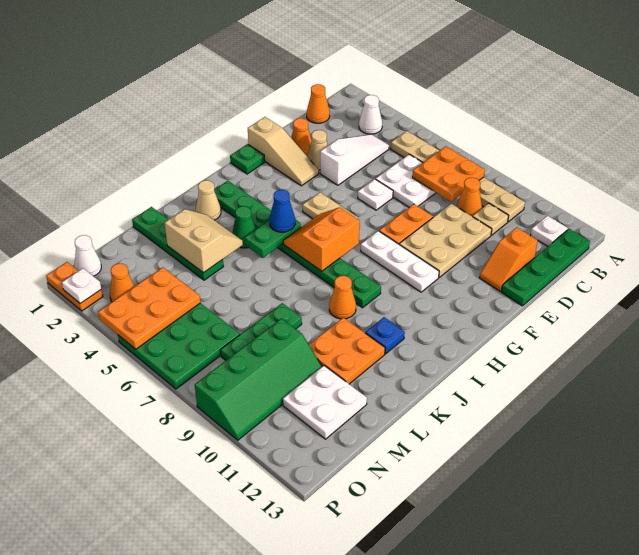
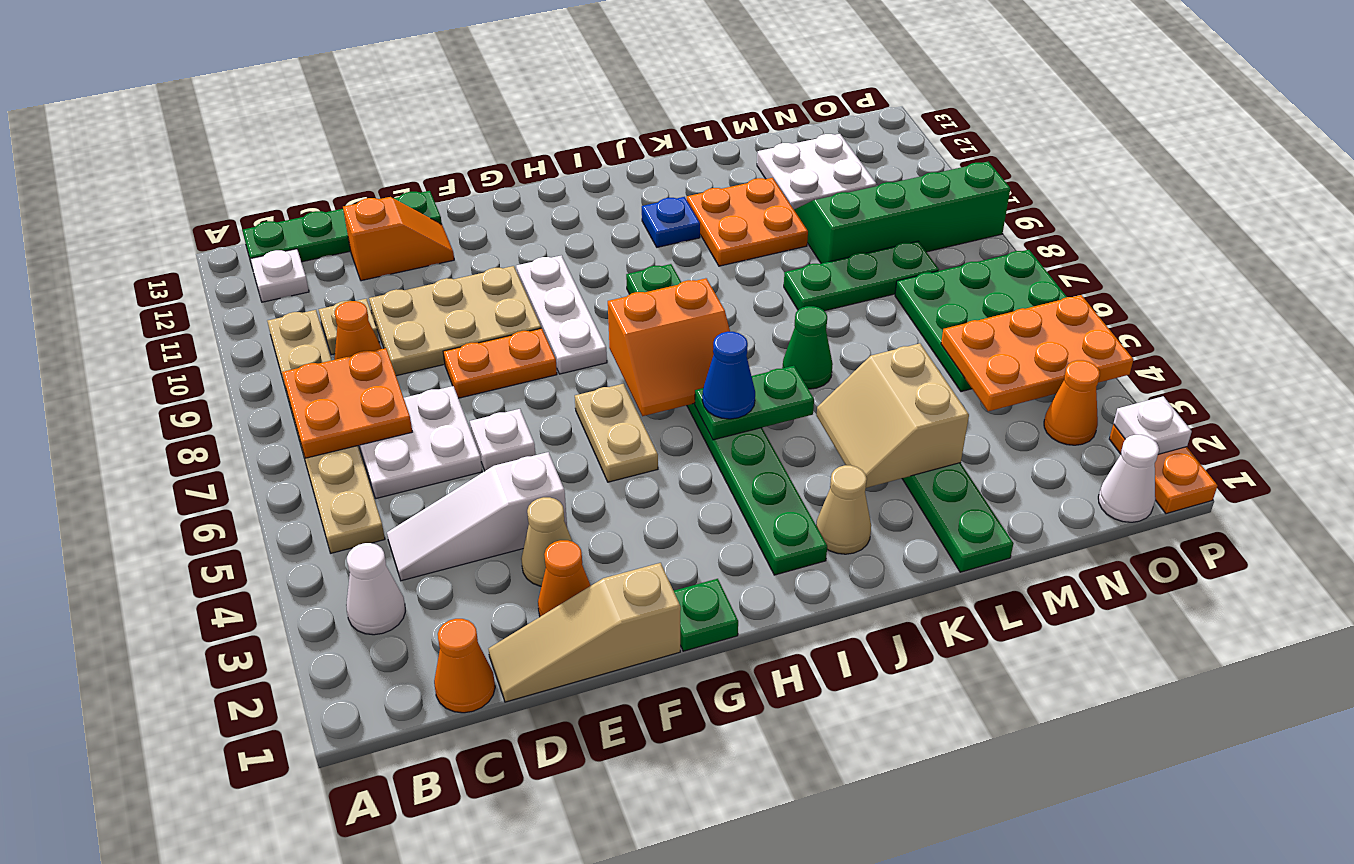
tan 1x3 slope [248,117,319,186] -> tan 1x3 slope turned to [488,563,681,702]
green 1x1 cone [232,206,256,248] -> green 1x1 cone moved to [782,306,833,389]
orange 1x1 cone [329,276,356,319] -> none

